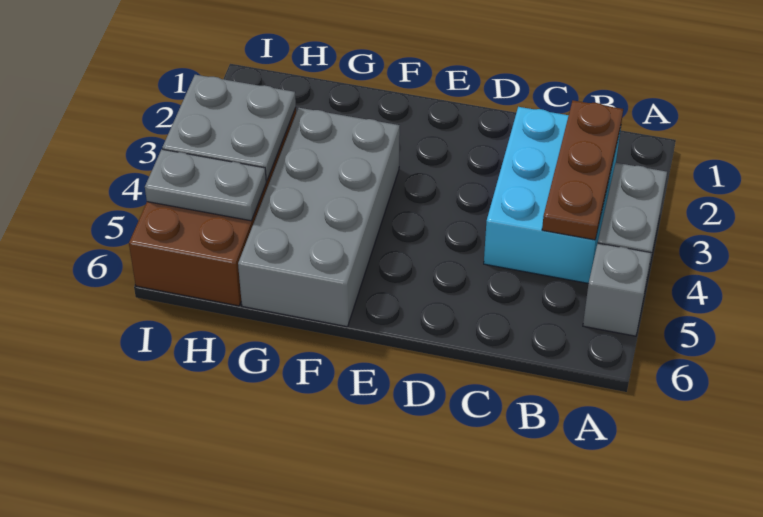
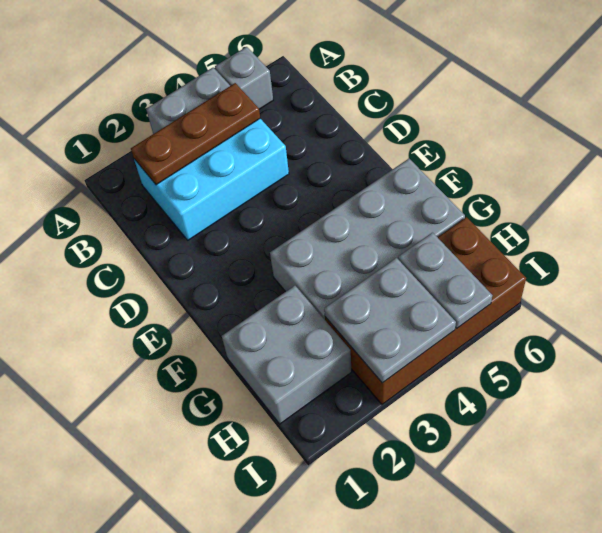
none -> grey 2x2 brick [222,286,352,424]

